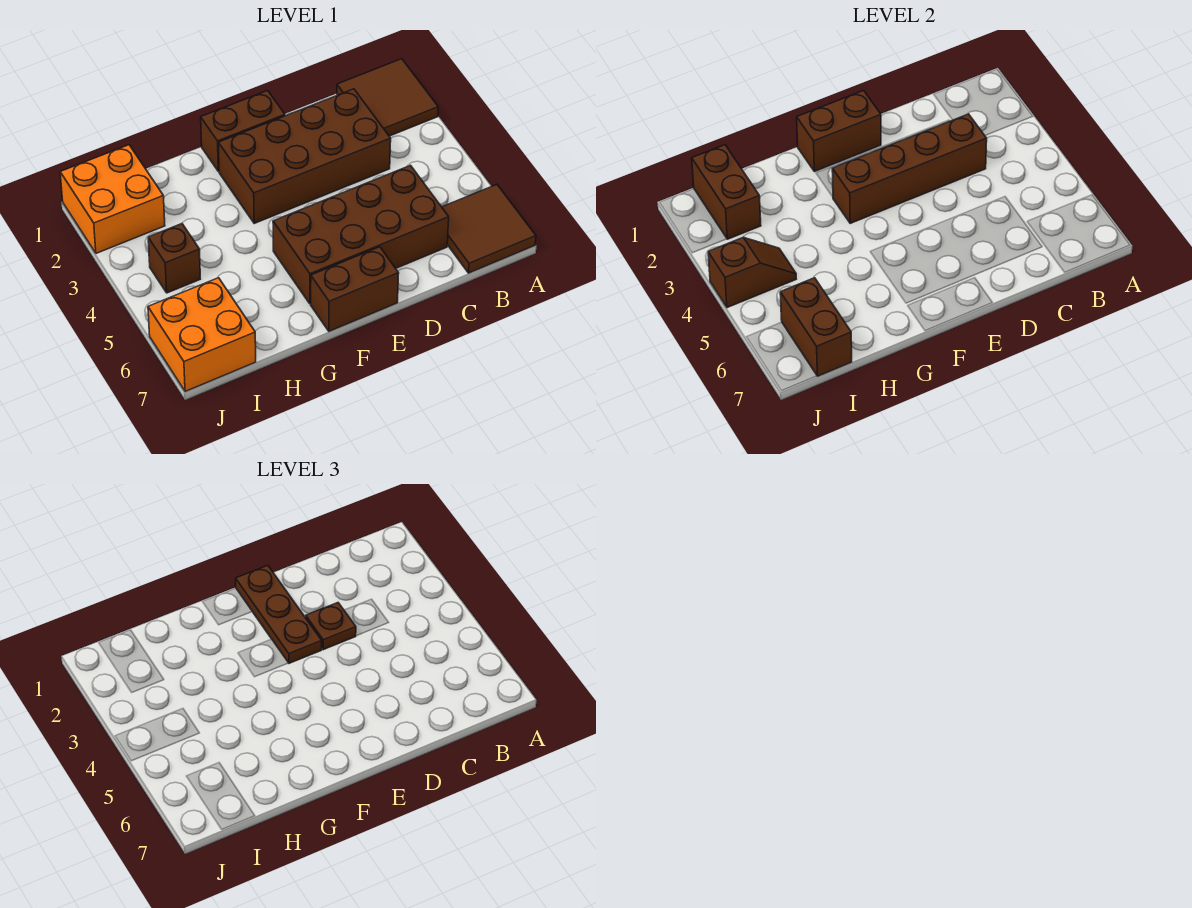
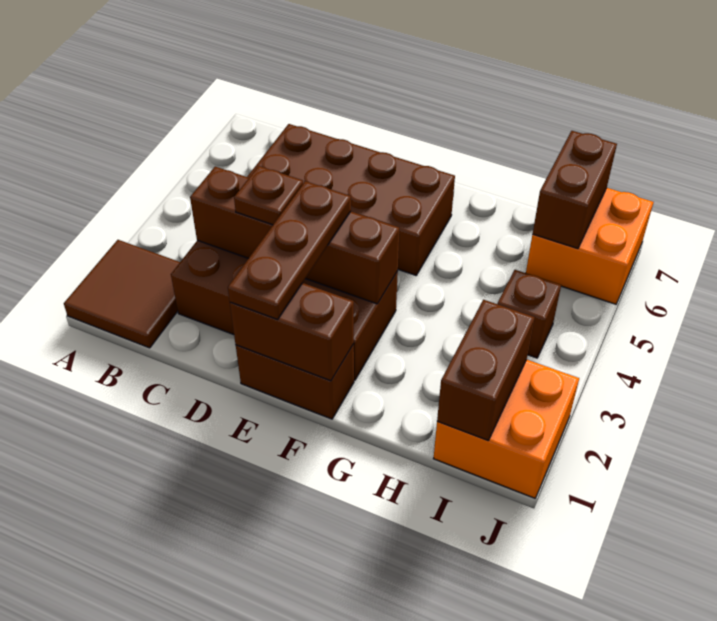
brown 2x2 tile [442,185,536,273] -> none
brown 1x2 brick [311,247,399,331] -> none
brown 1x2 slope [708,237,796,308] -> none

